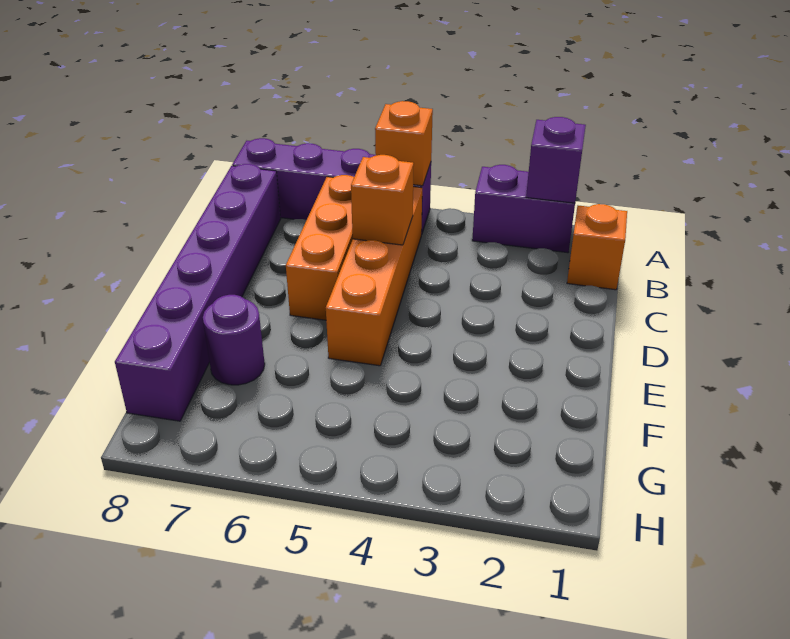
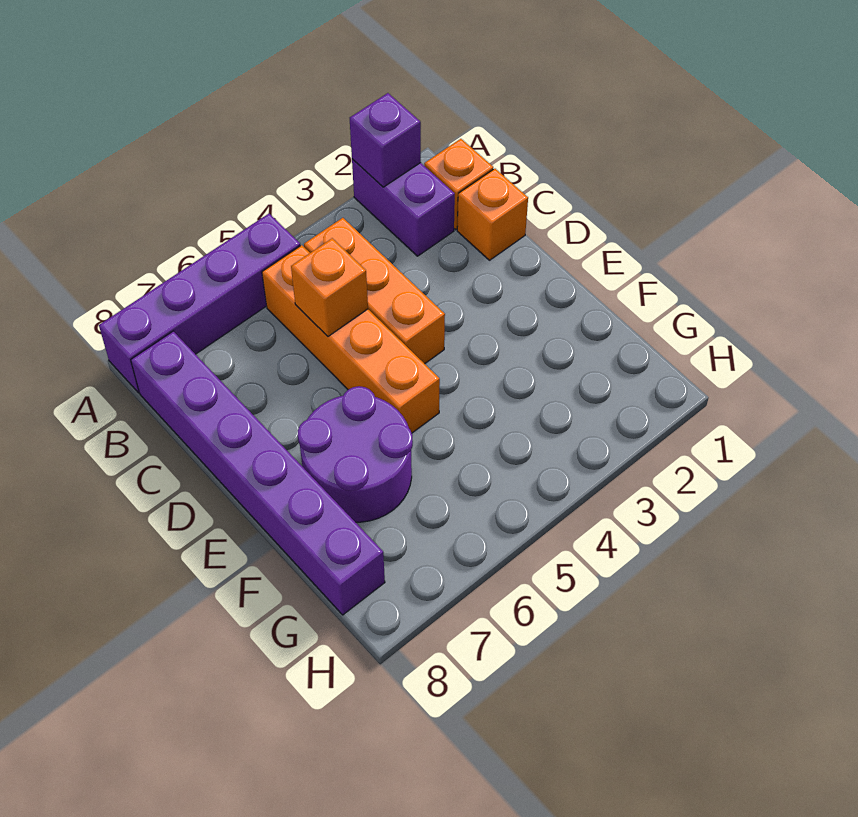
purple 1x2 brick [472,165,575,253] -> purple 1x2 brick turned to [352,159,455,256]
orange 1x1 brick [375,101,433,186] -> orange 1x1 brick moved to [457,169,528,260]
orange 1x3 brick [286,175,354,320] -> orange 1x3 brick moved to [304,218,445,364]
purple 1x1 round brick [203,295,265,385] -> purple 2x2 round brick [298,386,413,522]

